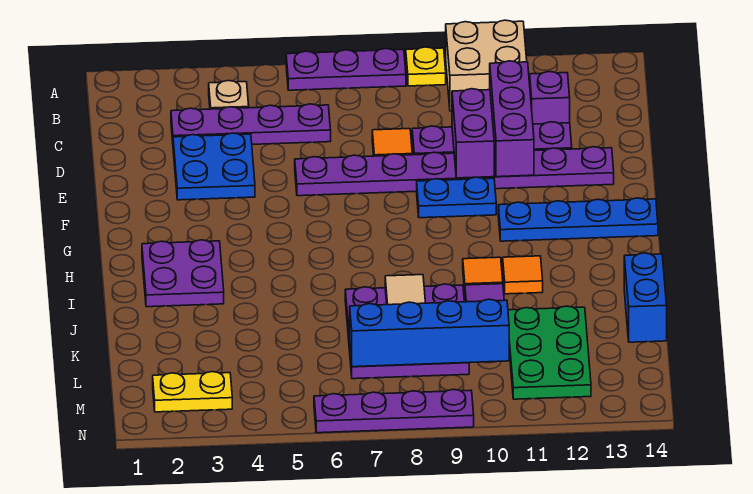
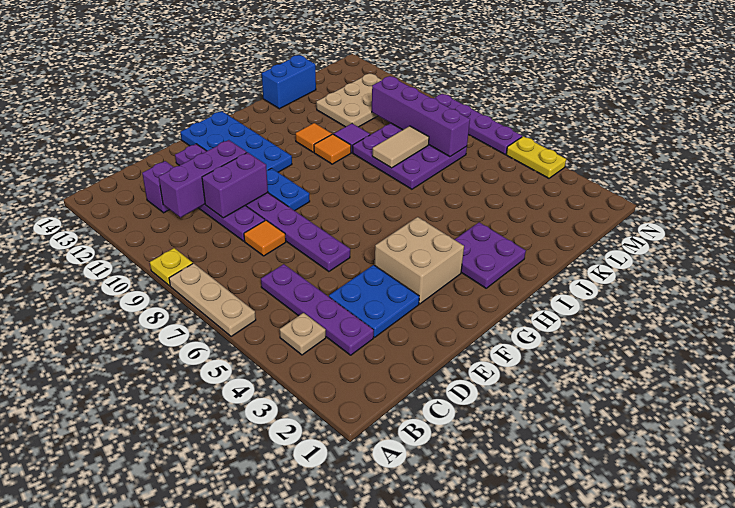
purple 1x3 plate [286,48,406,90] -> tan 1x3 plate [169,263,256,337]
tan 2x2 brick [446,20,527,111] -> tan 2x2 brick moved to [375,217,464,304]
blue 1x4 plate [498,198,658,241] -> blue 2x4 plate [180,111,292,172]
green 2x3 plate [508,306,591,399] -> tan 2x3 plate [316,74,382,127]
blue 1x4 brick [350,299,509,367] -> purple 1x4 brick [372,76,470,157]
yellow 1x2 plate [153,372,232,412] -> yellow 1x2 plate moved to [506,136,566,178]

